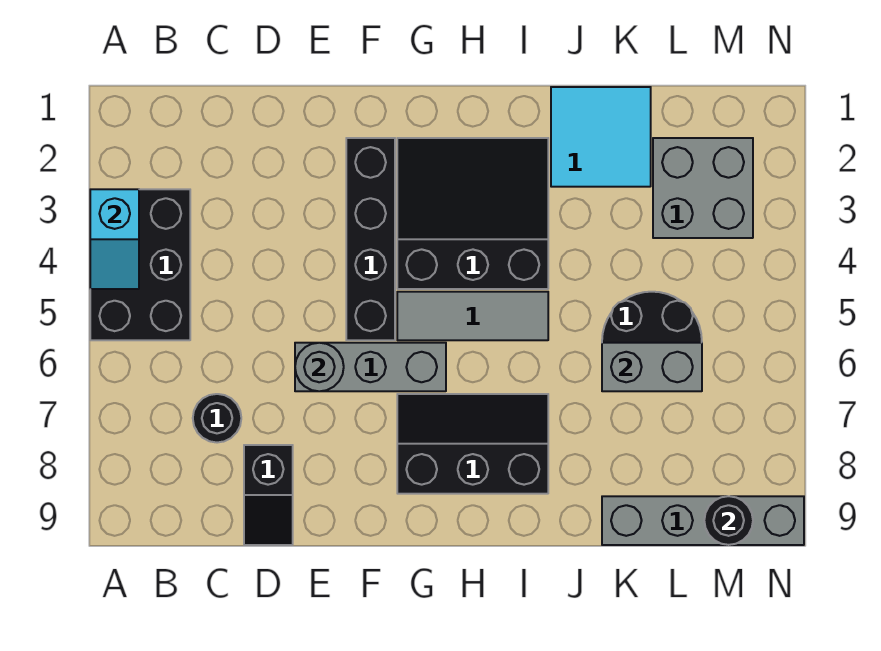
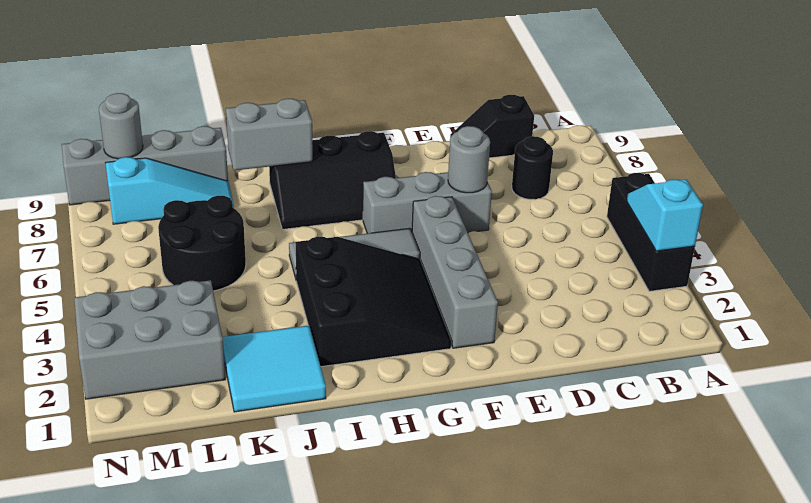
black 2x3 brick [90,189,190,340] -> black 1x3 brick [607,173,695,291]
black 1x2 slope [244,445,293,545] -> black 1x2 slope turned to [450,95,534,158]
black 1x4 brick [346,138,395,340] -> grey 1x4 brick [412,196,498,348]
black 3x3 slope [397,138,548,289] -> black 3x3 slope turned to [295,237,451,367]
grey 1x2 brick [602,343,702,391] -> grey 1x2 brick moved to [226,99,313,170]
none -> cyan 1x3 slope [106,157,234,224]
grey 2x2 brick [653,138,753,238] -> grey 2x3 brick [74,280,225,399]
black 1x1 round brick [704,496,753,545] -> grey 1x1 round brick [99,93,143,159]

